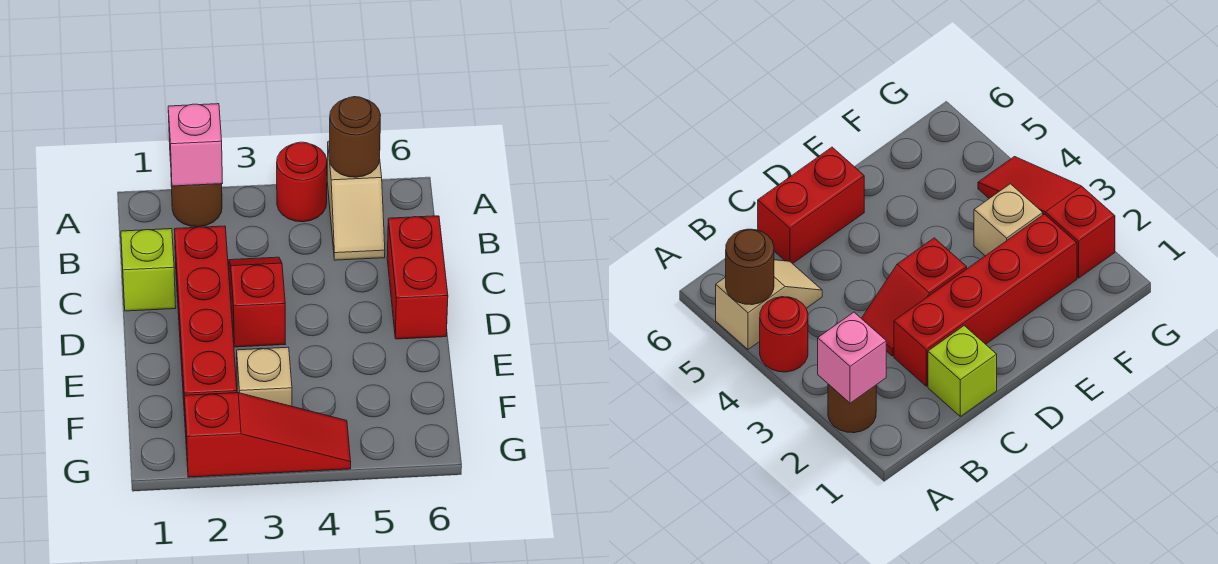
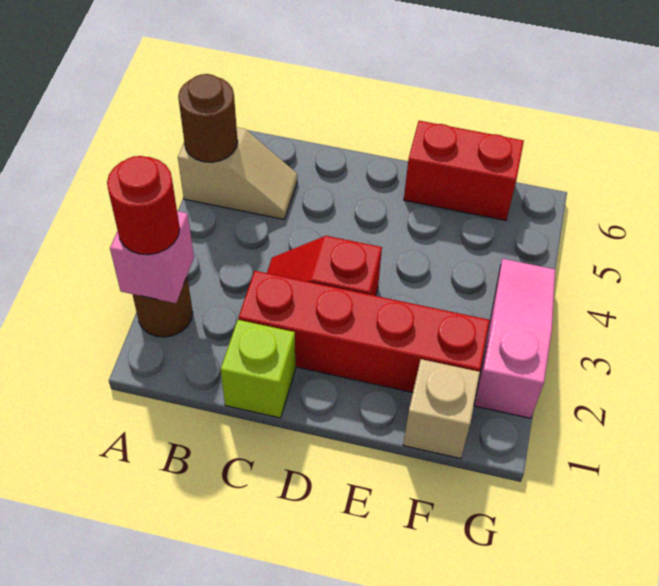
red 1x1 round brick [277,142,327,222] -> red 1x1 round brick moved to [107,156,180,255]
red 1x2 brick [387,216,448,339] -> red 1x2 brick moved to [404,121,524,221]
tan 1x1 brick [237,347,292,406] -> tan 1x1 brick moved to [403,359,480,459]
red 1x3 slope [184,393,351,477] -> pink 1x3 slope [474,259,555,418]

